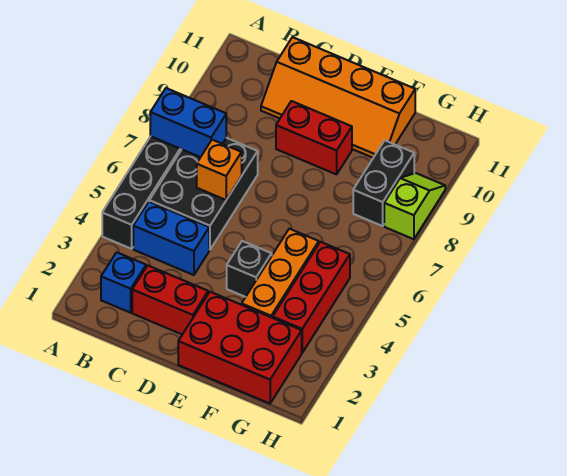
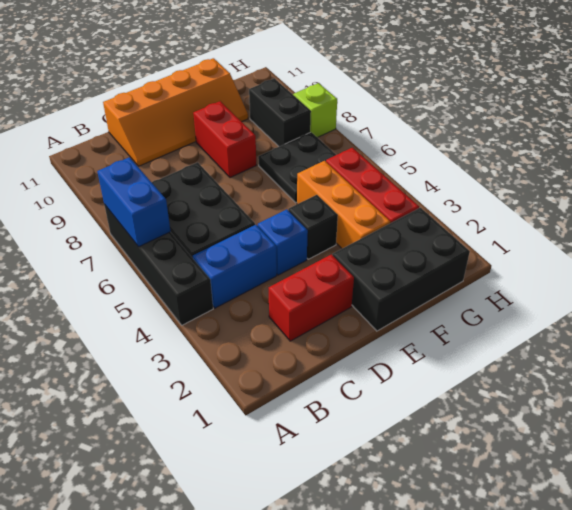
blue 1x2 brick [150,88,226,157] -> blue 1x2 brick turned to [97,157,171,247]
blue 1x1 brick [101,252,146,313] -> blue 1x1 brick moved to [258,209,308,275]
orange 1x1 brick [197,140,242,200] -> none
red 1x2 brick [276,101,352,174] -> red 1x2 brick turned to [193,101,256,178]
red 2x3 brick [178,292,302,404] -> black 2x3 brick [333,208,470,331]
none -> black 2x2 plate [258,132,336,203]

